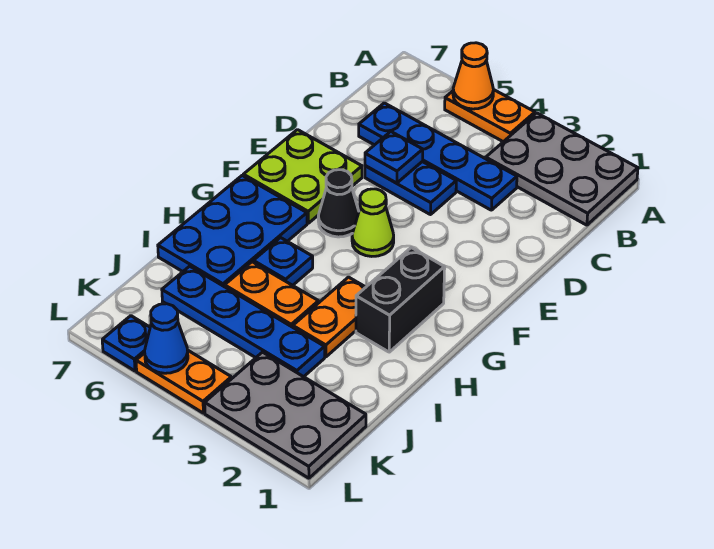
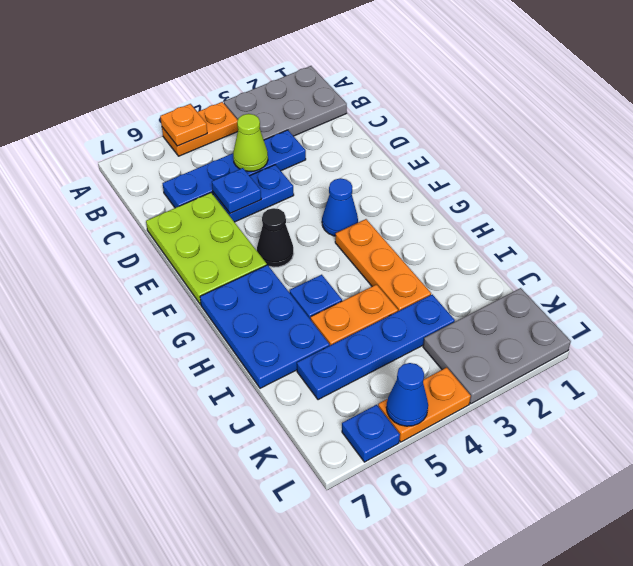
orange 1x1 cone [453,43,494,109] -> orange 1x1 plate [160,104,207,146]
lime 2x2 plate [243,130,362,223] -> lime 2x3 plate [146,193,267,304]
none -> blue 1x1 cone [322,178,358,236]
lime 1x1 cone [352,189,394,256] -> lime 1x1 cone moved to [233,114,268,171]
black 1x2 brick [356,248,445,352] -> none
orange 1x2 plate [293,277,366,357] -> orange 1x3 plate [335,219,431,311]

